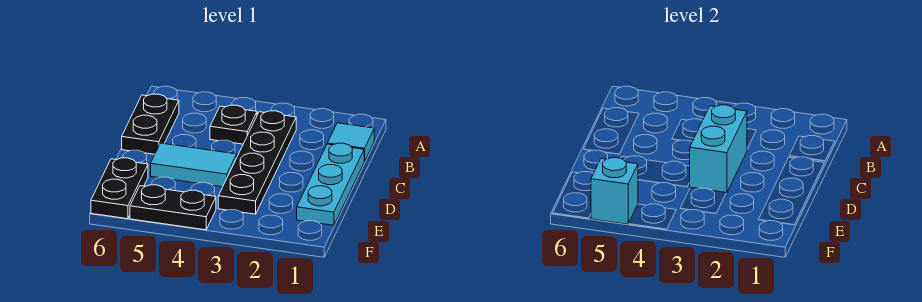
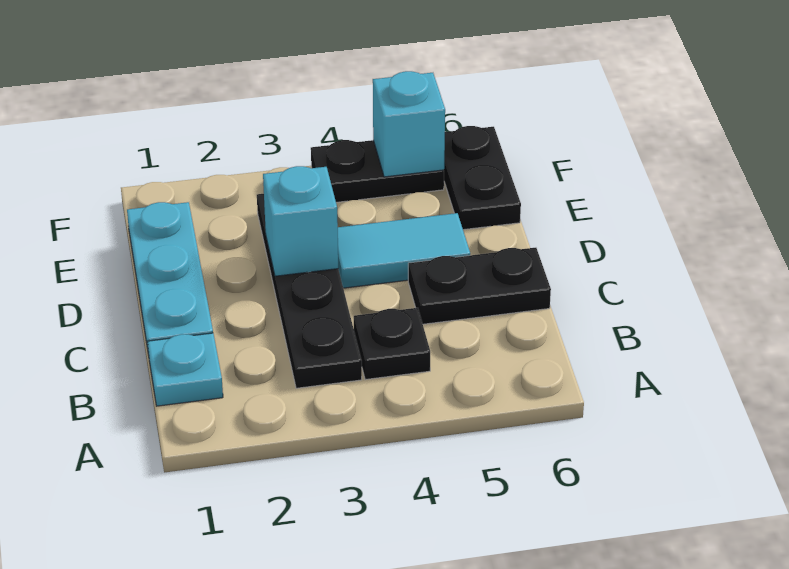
cyan 1x1 tile [327,123,374,161] -> cyan 1x1 plate [147,333,223,406]
black 1x2 plate [122,94,179,154] -> black 1x2 plate turned to [408,248,551,324]
cyan 1x2 brick [690,105,747,193] -> cyan 1x1 brick [263,166,338,276]

